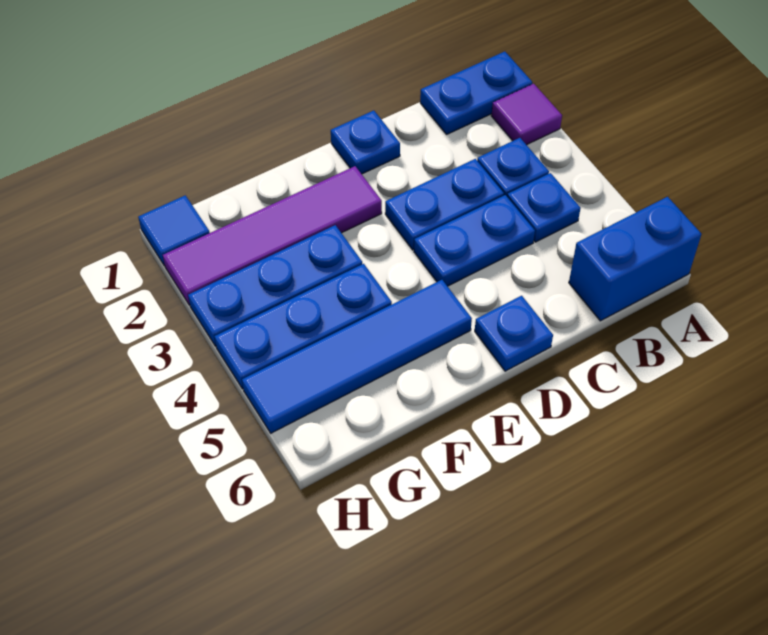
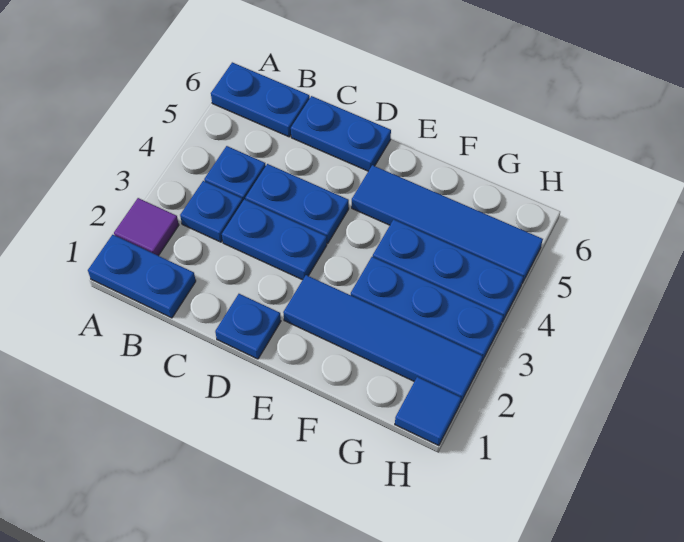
blue 1x2 brick [569,197,701,321] -> blue 1x2 plate [211,62,310,137]
blue 1x1 plate [475,296,553,371] -> blue 1x2 plate [291,96,391,171]
purple 1x4 tile [163,166,382,305] -> blue 1x4 tile [283,275,482,403]

